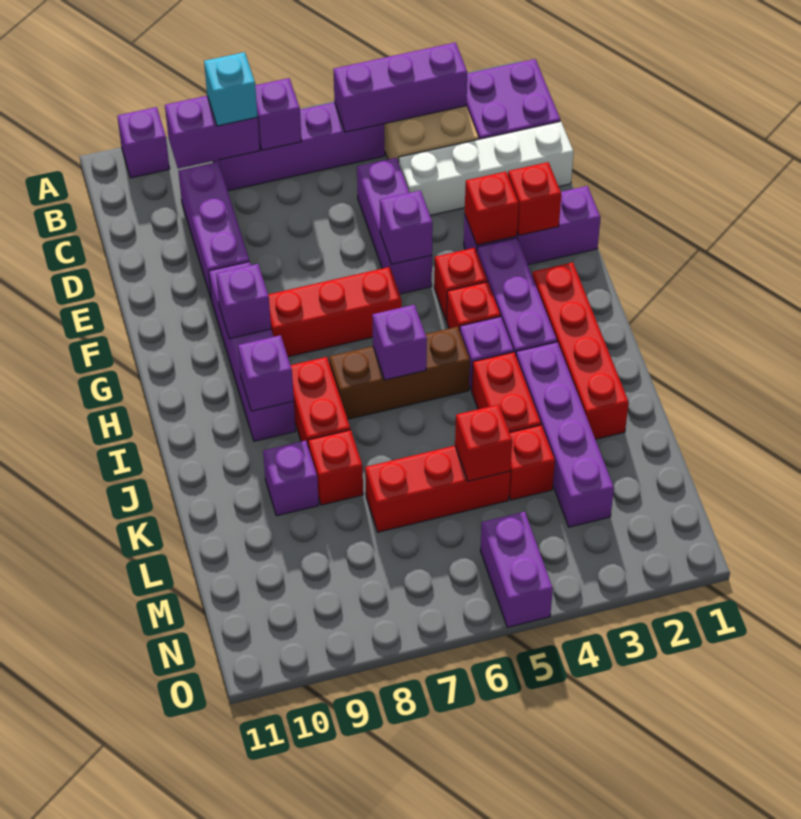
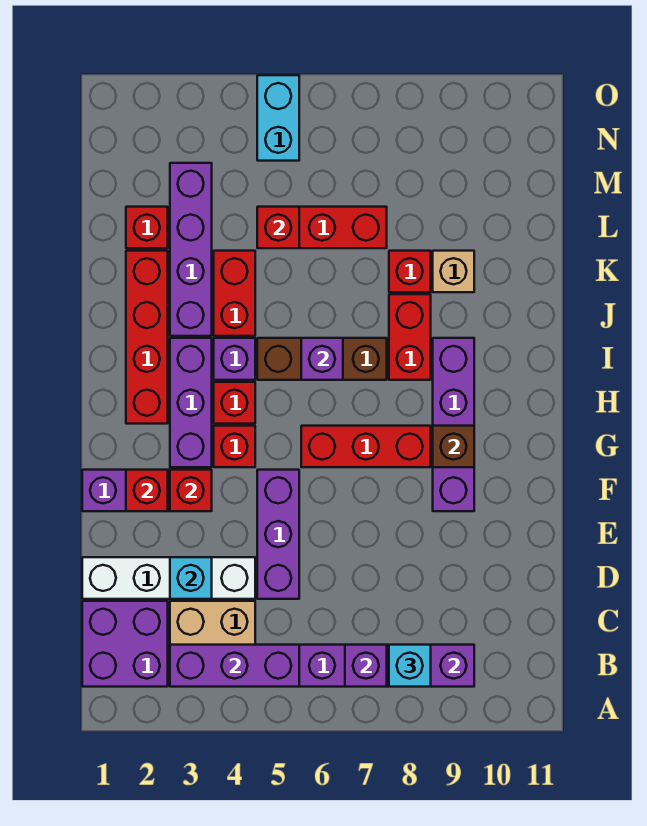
purple 1x1 brick [117,107,170,178] -> none
purple 1x3 brick [178,162,249,300] -> none
none -> cyan 1x1 brick [170,557,212,599]
purple 1x1 brick [380,191,433,264] -> none
purple 1x1 brick [216,264,271,339] -> brown 1x1 brick [433,426,474,467]
purple 1x1 brick [238,335,294,411] -> none
purple 1x1 brick [263,441,319,516] -> tan 1x1 brick [433,251,474,292]
red 1x1 brick [509,425,555,500] -> red 1x1 brick moved to [126,207,168,248]
purple 1x2 brick [480,512,553,627] -> cyan 1x2 brick [257,75,299,161]

